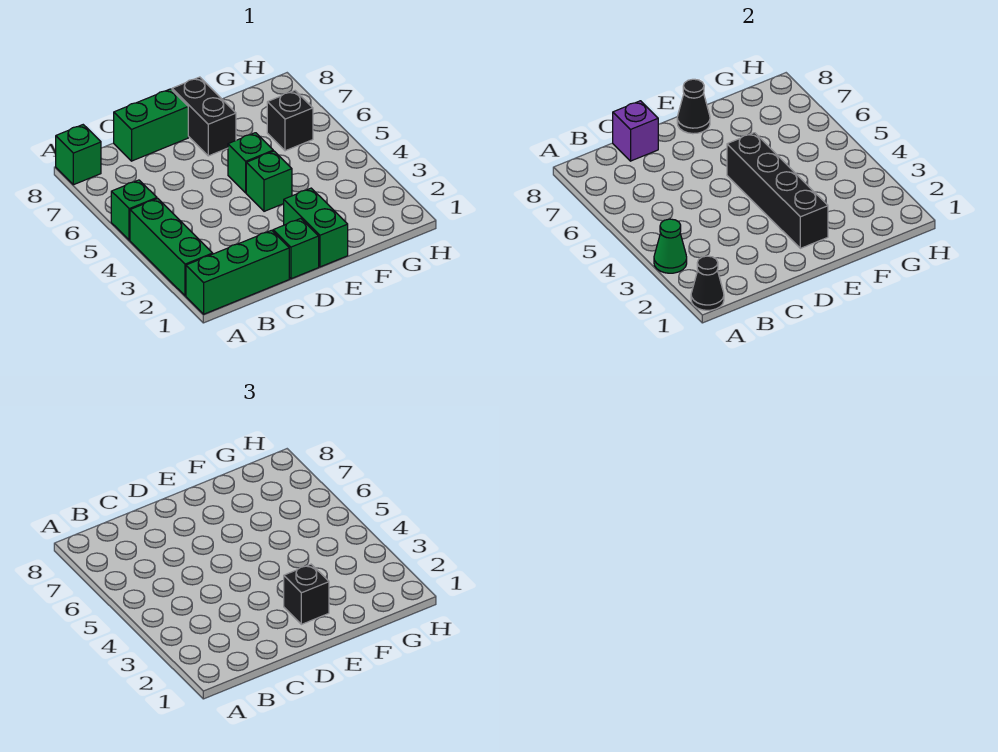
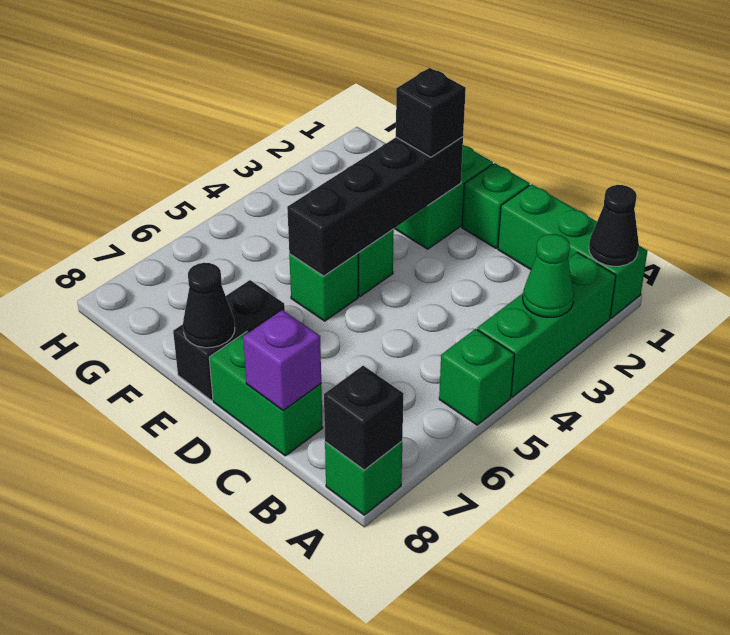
black 1x1 brick [267,91,313,151] -> black 1x1 brick moved to [324,366,404,470]

